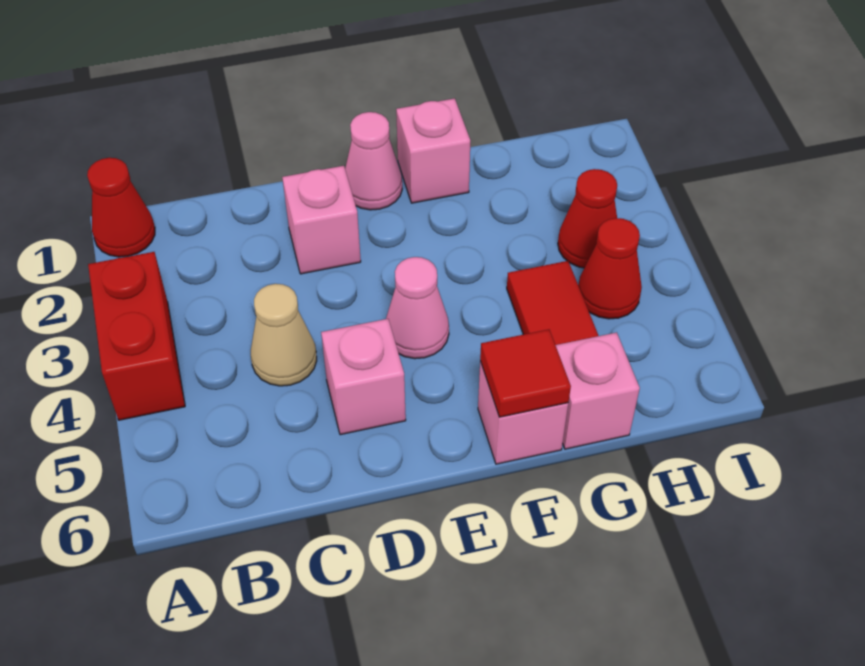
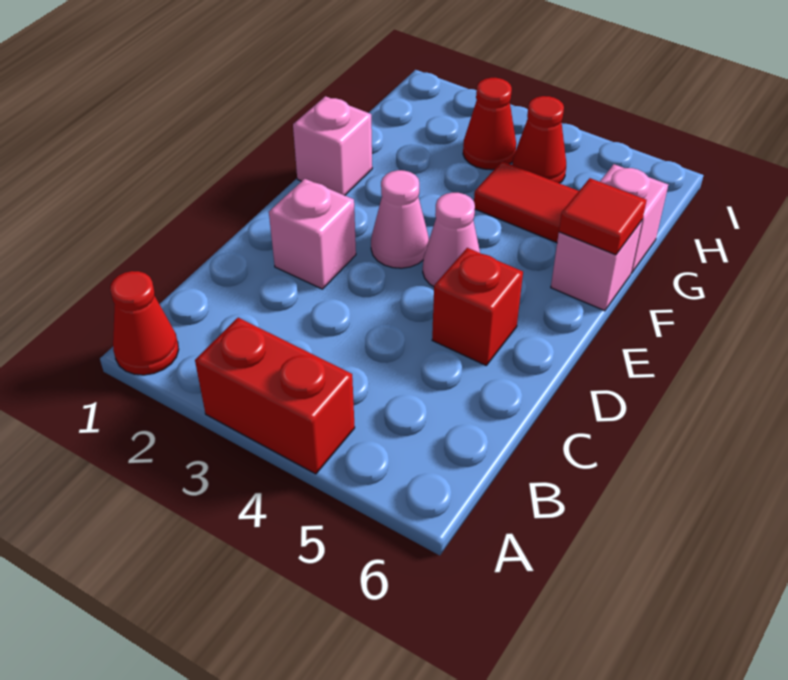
tan 1x1 cone [251,284,317,386] -> none
pink 1x1 brick [321,319,406,435] -> red 1x1 brick [432,248,523,365]
pink 1x1 cone [345,112,402,210] -> pink 1x1 cone moved to [371,170,429,268]

